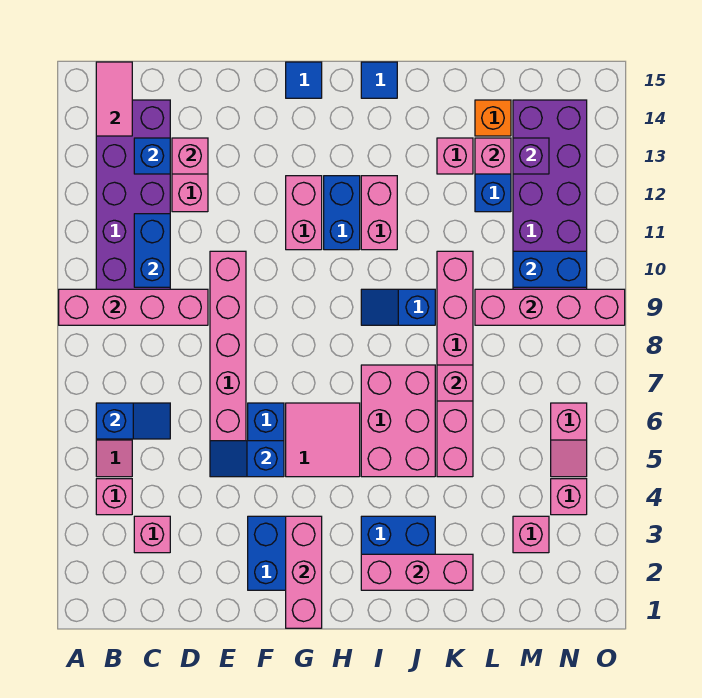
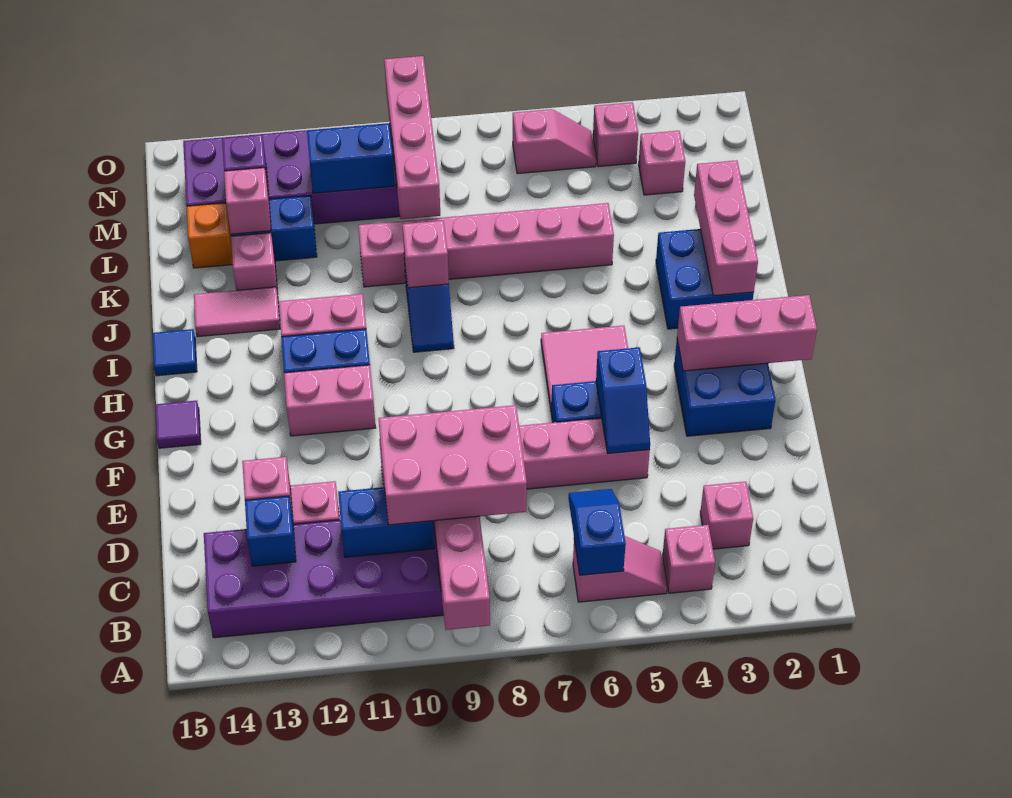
pink 1x2 tile [96,62,132,136] -> pink 1x2 tile moved to [194,287,280,337]
blue 1x1 tile [286,62,322,98] -> purple 1x1 tile [156,401,201,448]
pink 2x3 brick [361,365,435,477] -> pink 2x3 brick moved to [378,405,527,525]
pink 1x1 brick [437,365,473,401] -> pink 1x1 brick moved to [403,221,449,288]
blue 1x2 brick [513,251,587,287] -> blue 1x2 brick turned to [307,124,395,193]

